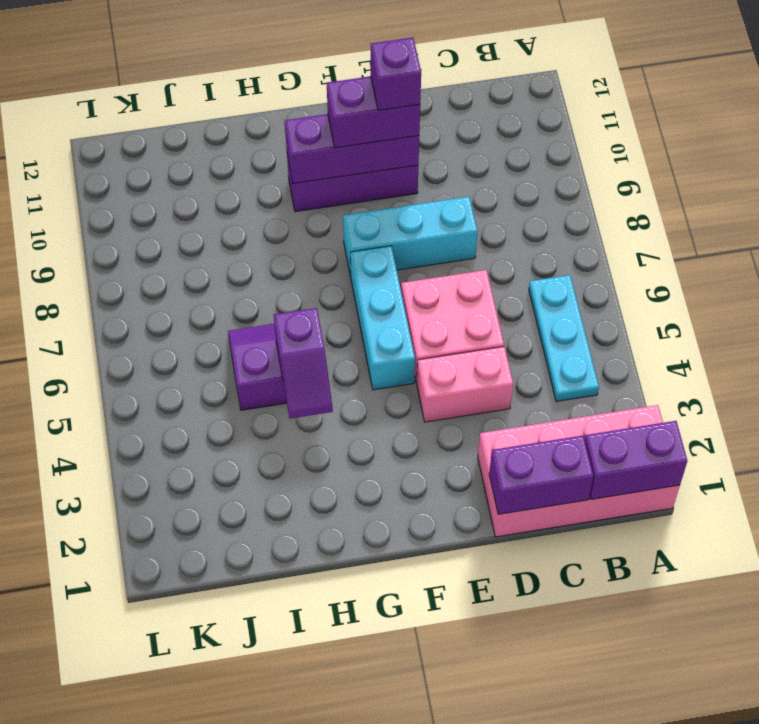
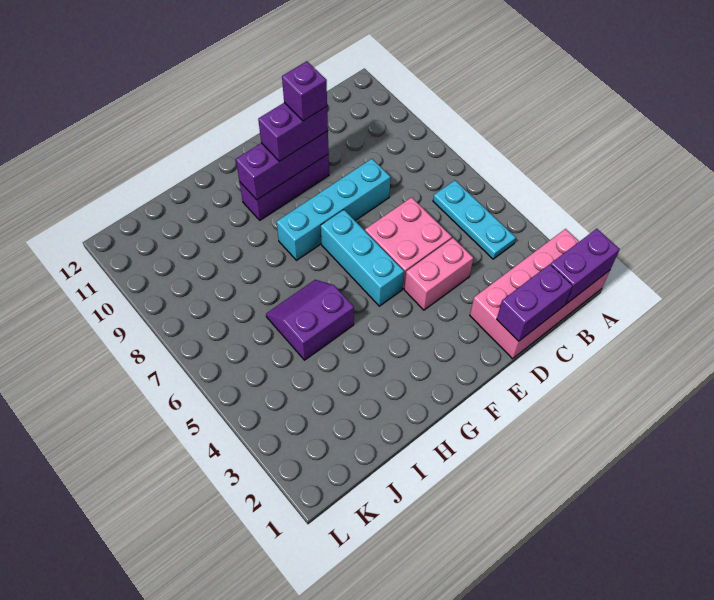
cyan 1x3 brick [343,197,478,277] -> cyan 1x4 brick [277,159,391,260]
purple 1x2 slope [274,308,333,419] -> none

